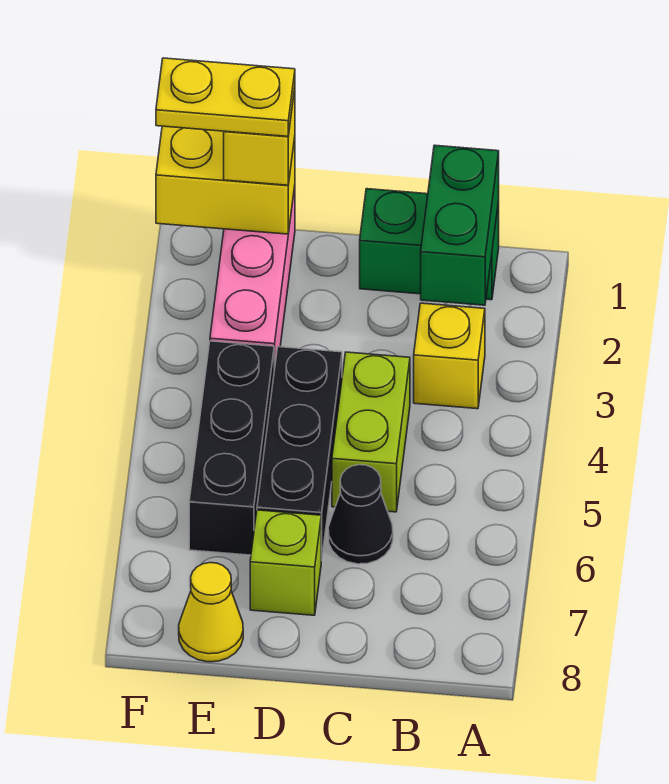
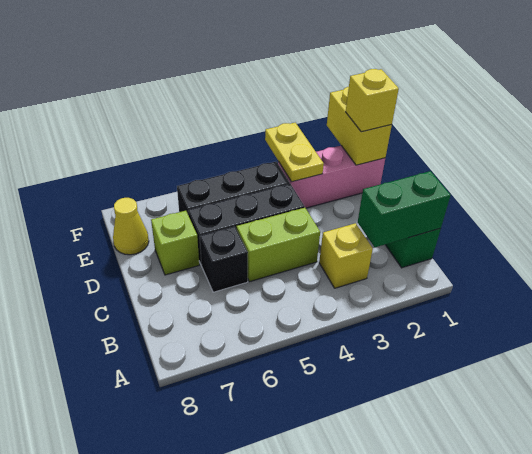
black 1x1 cone [328,465,393,564] -> black 1x1 brick [200,227,248,292]
yellow 1x2 plate [156,58,295,136] -> yellow 1x2 plate moved to [265,123,324,182]

